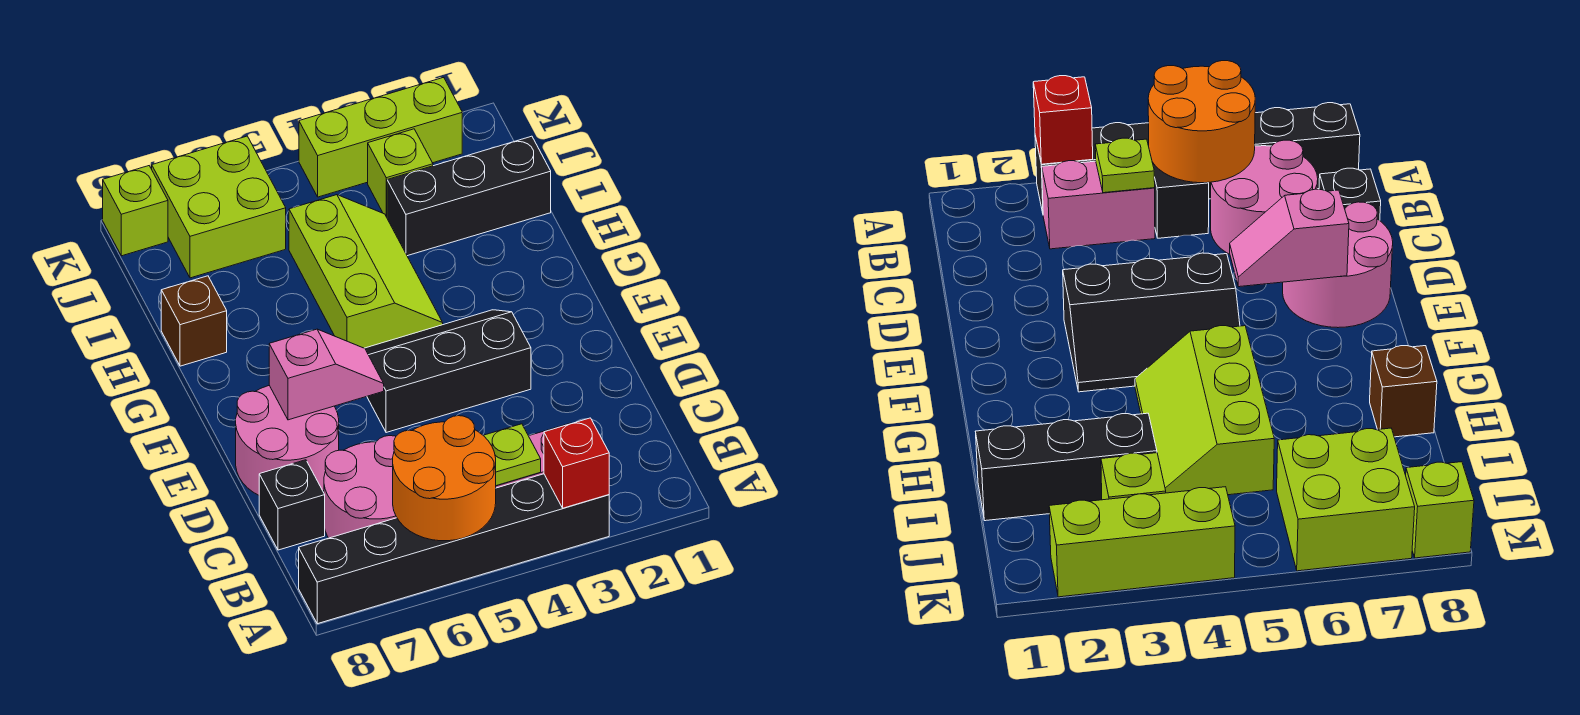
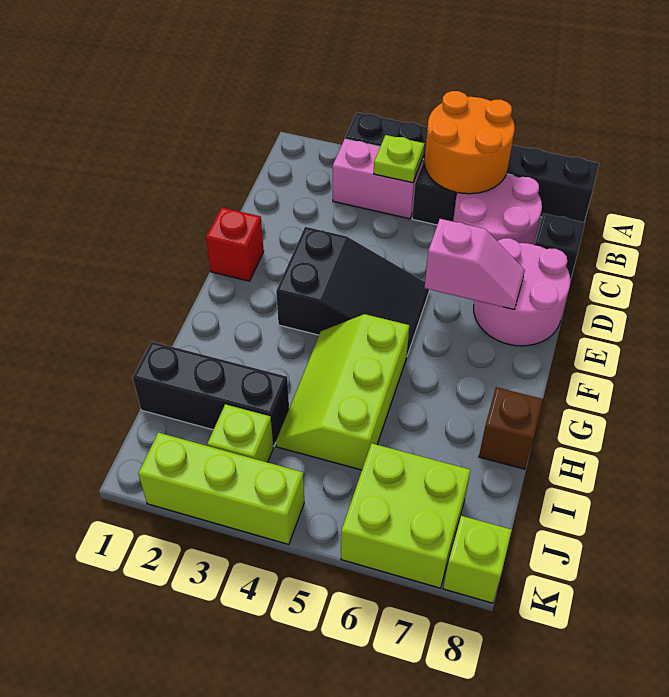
red 1x1 brick [544,418,609,508] -> red 1x1 brick moved to [206,207,264,281]
black 2x3 slope [365,310,531,433] -> black 2x3 slope turned to [276,227,429,356]
pink 1x2 slope [269,329,384,420] -> pink 1x2 slope turned to [425,219,525,310]

